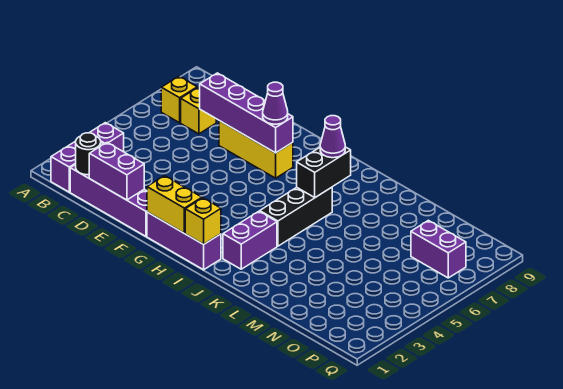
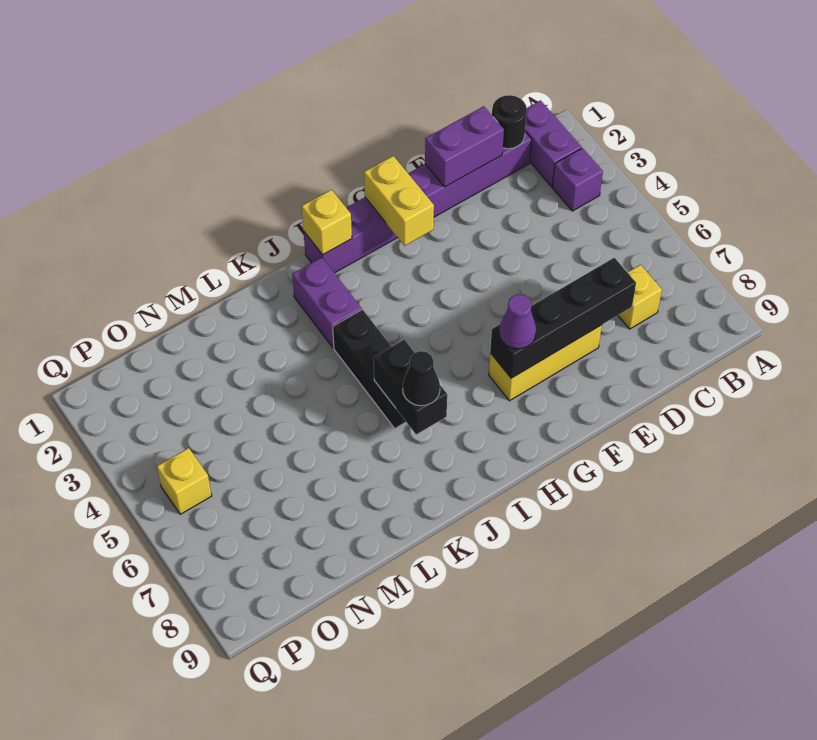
yellow 1x1 brick [161,77,197,123] -> yellow 1x1 brick moved to [157,448,212,514]
purple 1x4 brick [200,73,293,153] -> black 1x4 brick [490,258,636,378]
yellow 1x2 brick [147,176,202,233] -> yellow 1x2 brick turned to [364,156,434,246]
purple 1x1 cone [320,116,345,158] -> black 1x1 cone [403,351,440,406]
purple 1x2 brick [411,220,466,278] -> none

